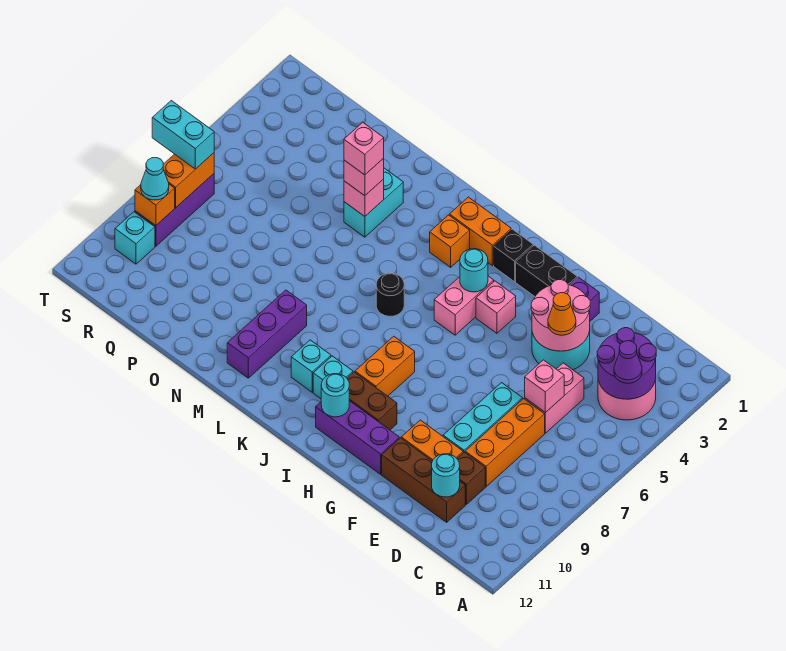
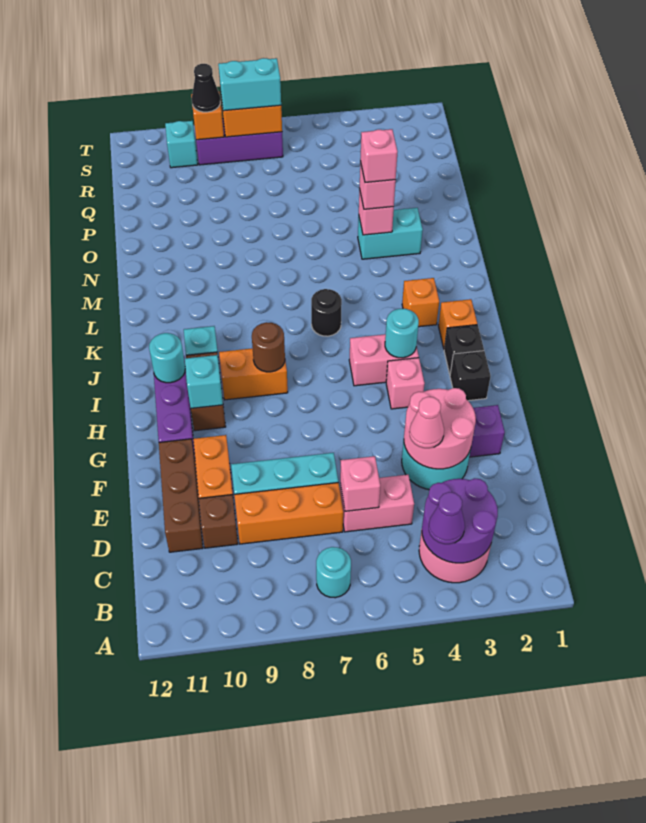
cyan 1x1 round brick [432,454,460,497] -> cyan 1x1 round brick moved to [316,547,351,598]
orange 1x1 cone [548,293,576,335] -> pink 1x1 cone [409,397,444,448]
black 1x2 brick [516,245,577,296] -> black 1x1 brick [450,351,491,401]
none -> brown 1x1 round brick [252,322,285,372]
orange 1x2 brick [449,197,511,266] -> orange 1x1 brick [438,299,477,348]
cyan 1x1 brick [291,340,331,392] -> cyan 1x1 brick moved to [185,355,223,408]
purple 1x3 brick [227,290,307,378] -> none
cyan 1x2 brick [152,101,214,169] -> cyan 1x2 brick turned to [218,58,281,111]
cyan 1x1 cone [141,158,169,200] -> black 1x1 cone [192,64,220,112]

